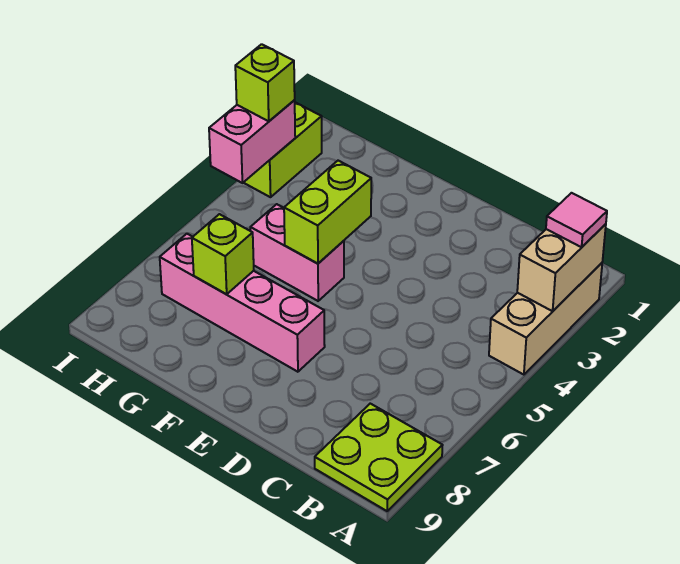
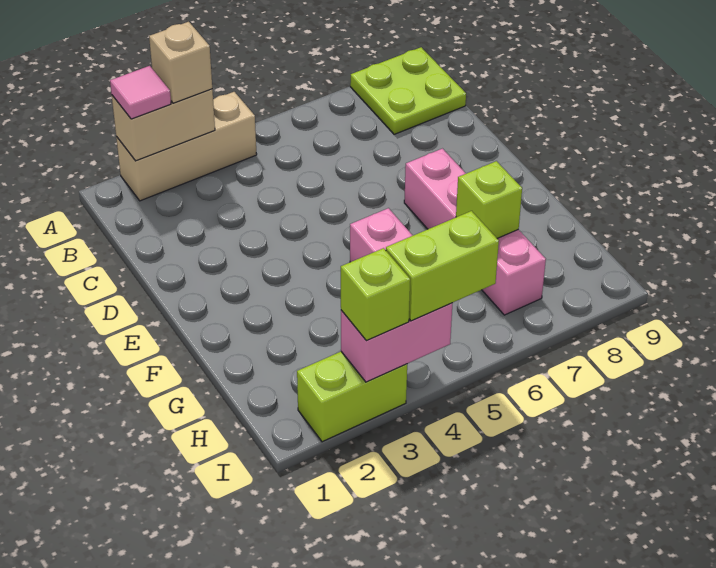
none -> tan 1x1 brick [149,22,212,103]
lime 1x2 brick [284,161,371,263] -> lime 1x2 brick moved to [386,211,499,321]

